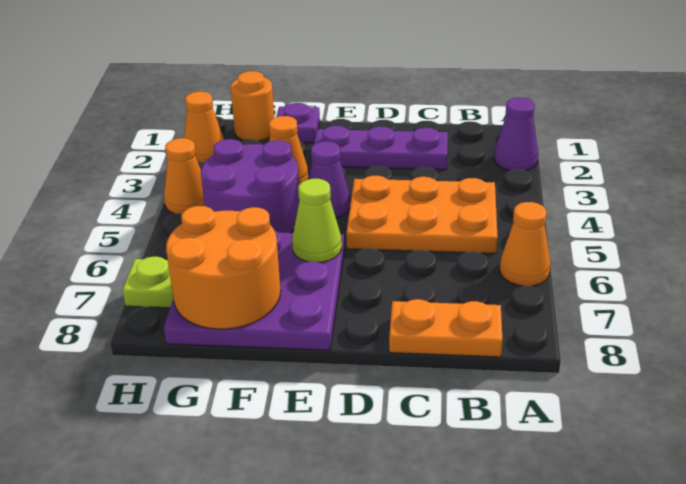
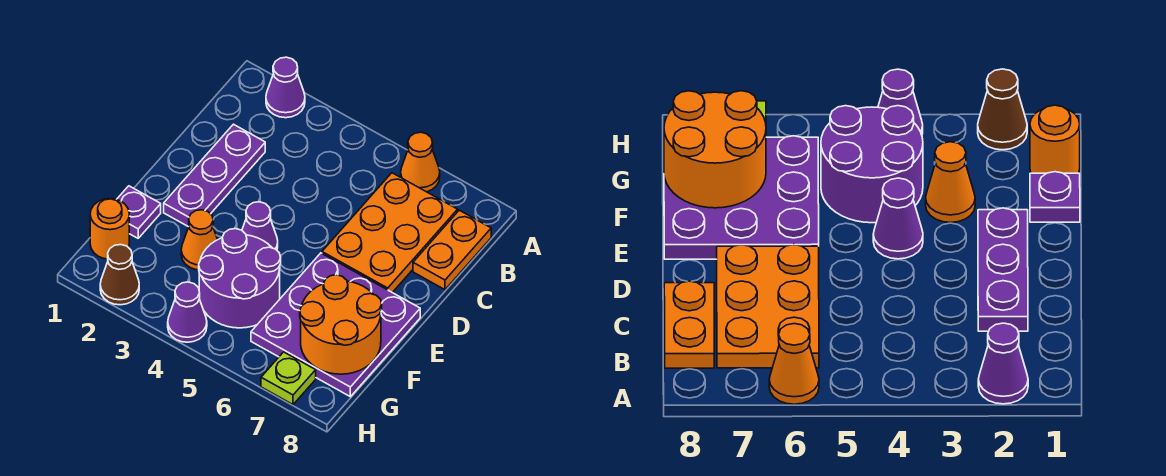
orange 2x3 plate [346,176,498,253] -> orange 2x3 plate moved to [322,173,458,293]
lime 1x1 cone [292,179,342,262] -> none
orange 1x1 cone [184,91,224,163] -> brown 1x1 cone [100,245,139,305]
orange 1x1 cone [164,138,205,214] -> purple 1x1 cone [168,282,207,342]

